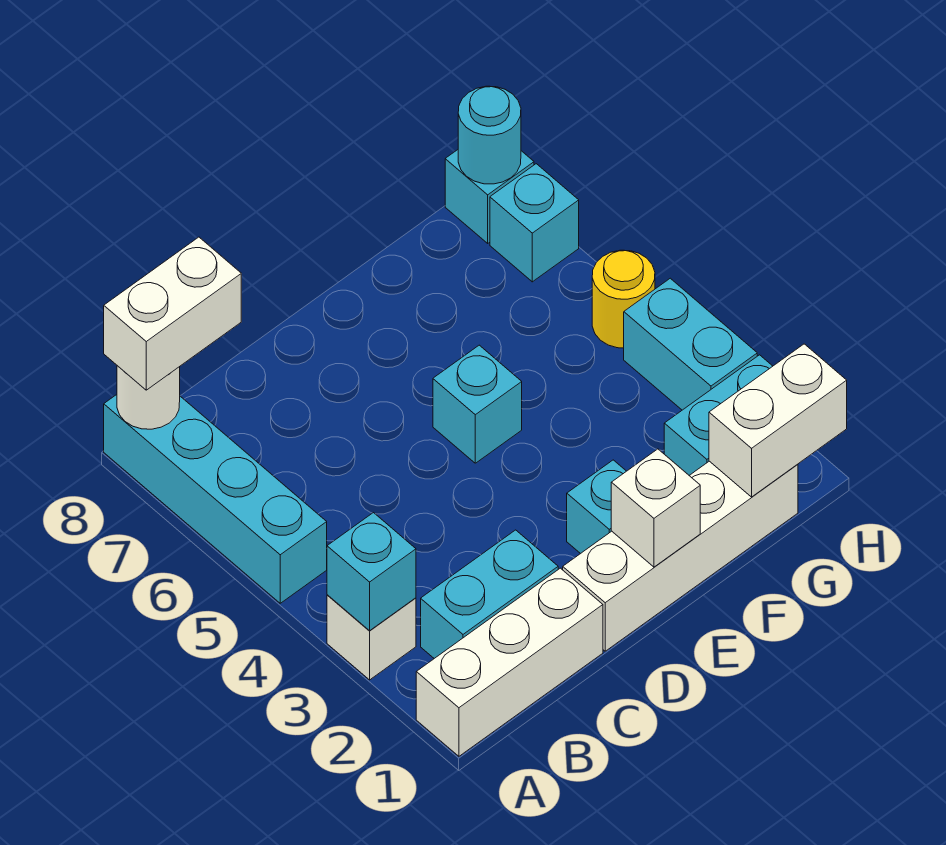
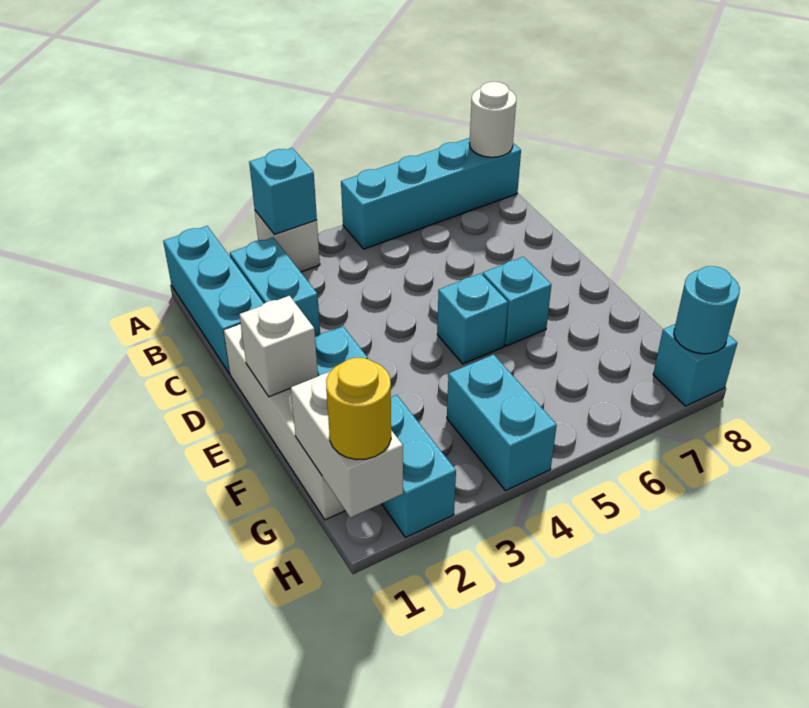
white 1x3 brick [416,568,603,756] -> cyan 1x3 brick [163,226,264,374]
white 1x2 brick [104,237,241,390] -> none
cyan 1x2 brick [624,278,757,410] -> cyan 1x2 brick turned to [447,354,557,491]
yellow 1x1 round brick [592,250,655,348] -> yellow 1x1 round brick moved to [326,358,391,460]
cyan 1x1 brick [490,164,579,282] -> cyan 1x1 brick moved to [483,257,551,346]

